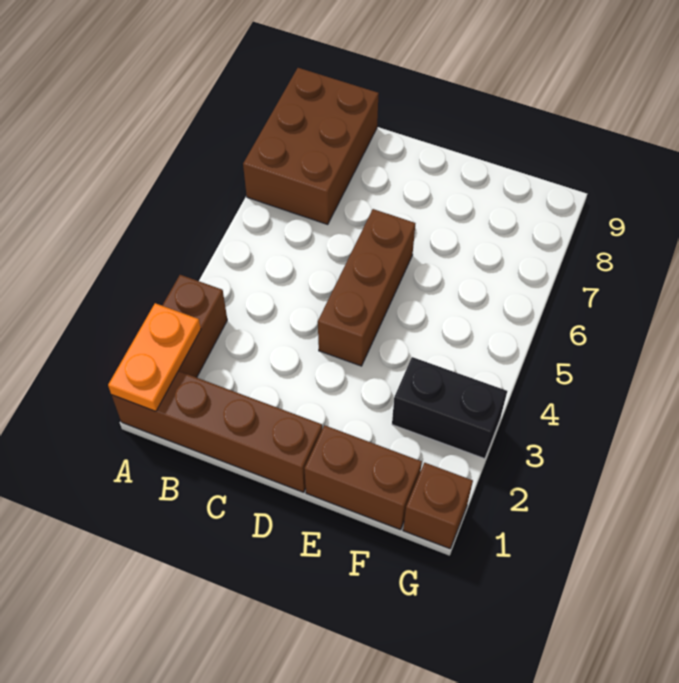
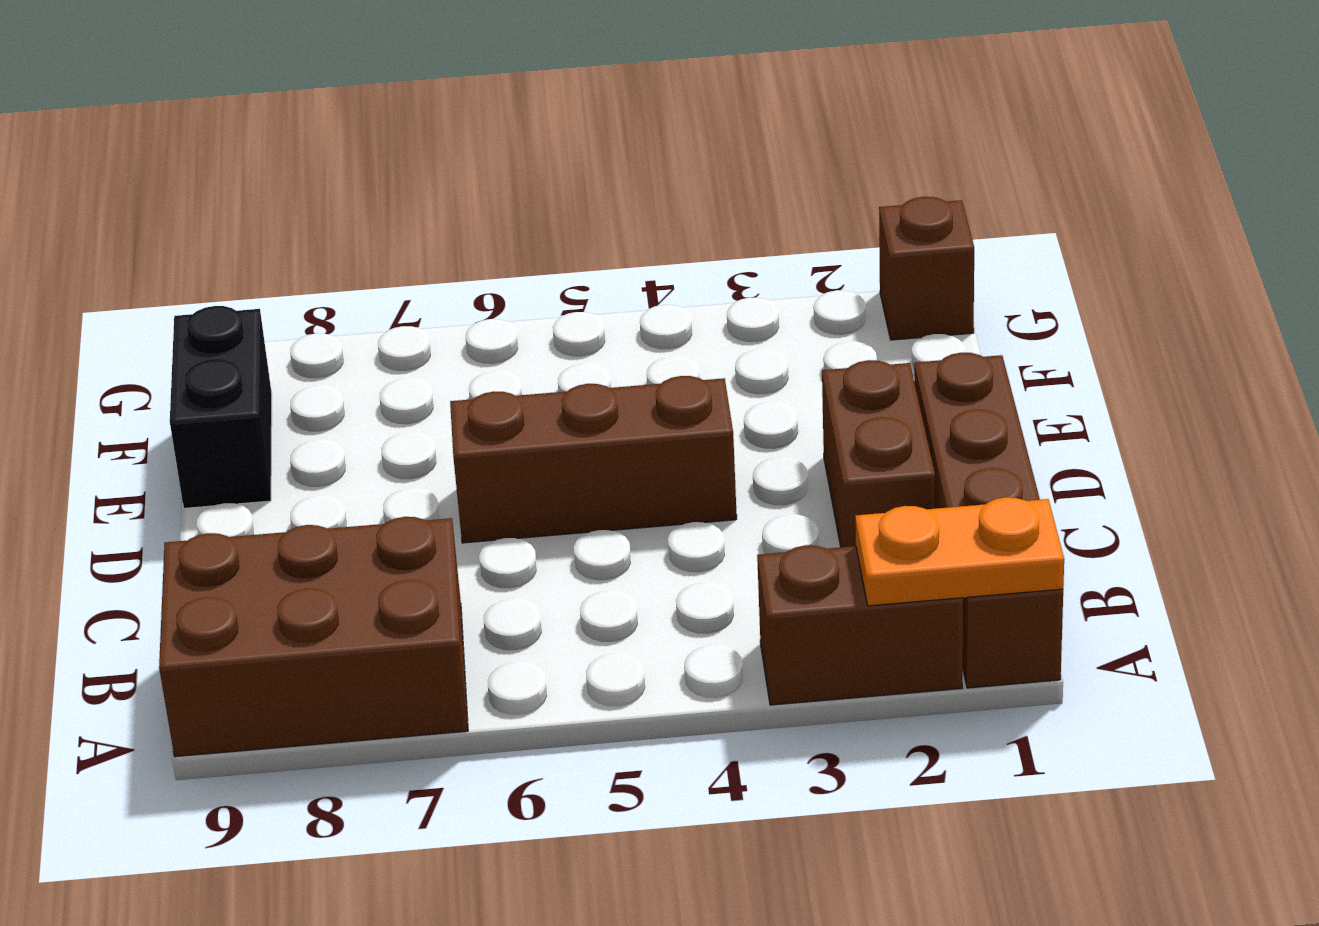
brown 1x2 brick [304,425,422,530] -> brown 1x2 brick moved to [822,360,935,547]
black 1x2 brick [392,357,507,459] -> black 1x2 brick moved to [170,306,272,508]

